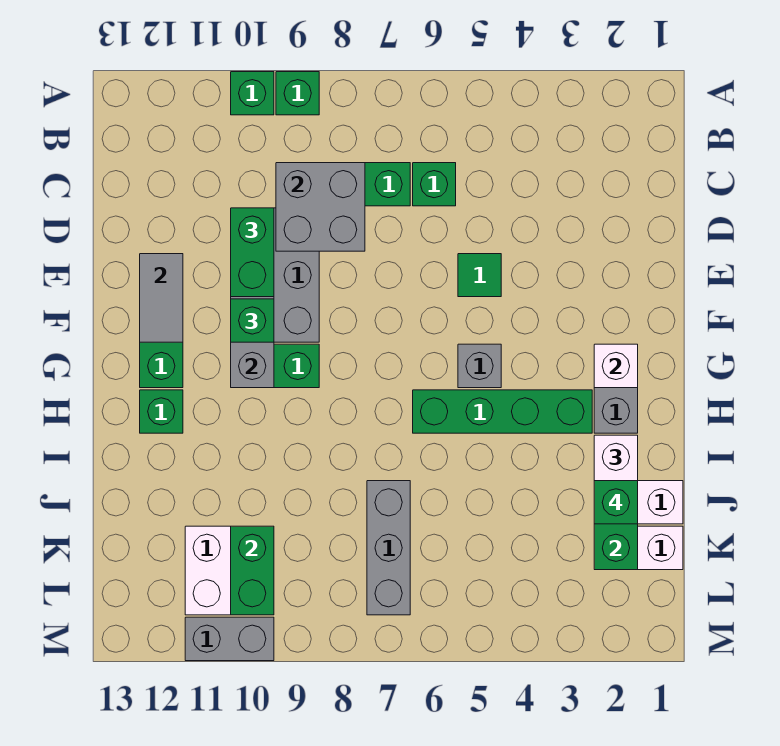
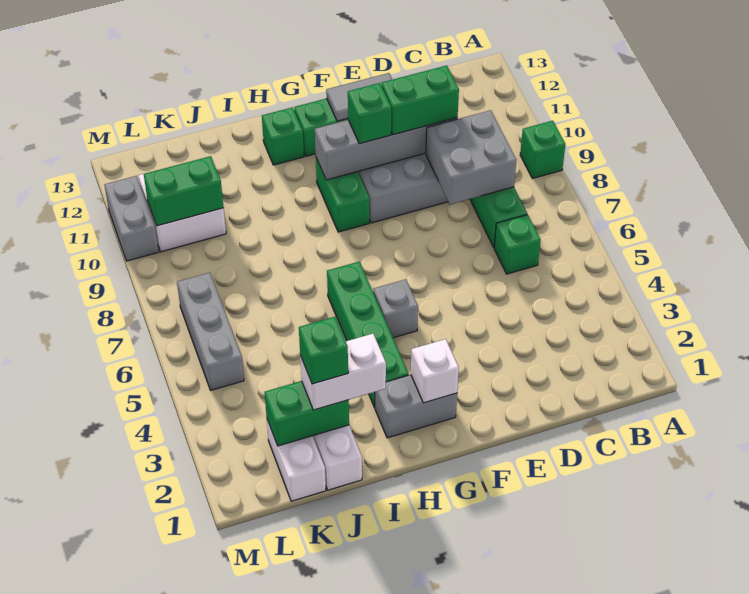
green 1x1 brick [231,72,274,115] -> none
green 1x1 tile [458,254,501,297] -> none
grey 1x3 brick [367,481,410,615] -> grey 1x3 brick turned to [177,273,244,390]

